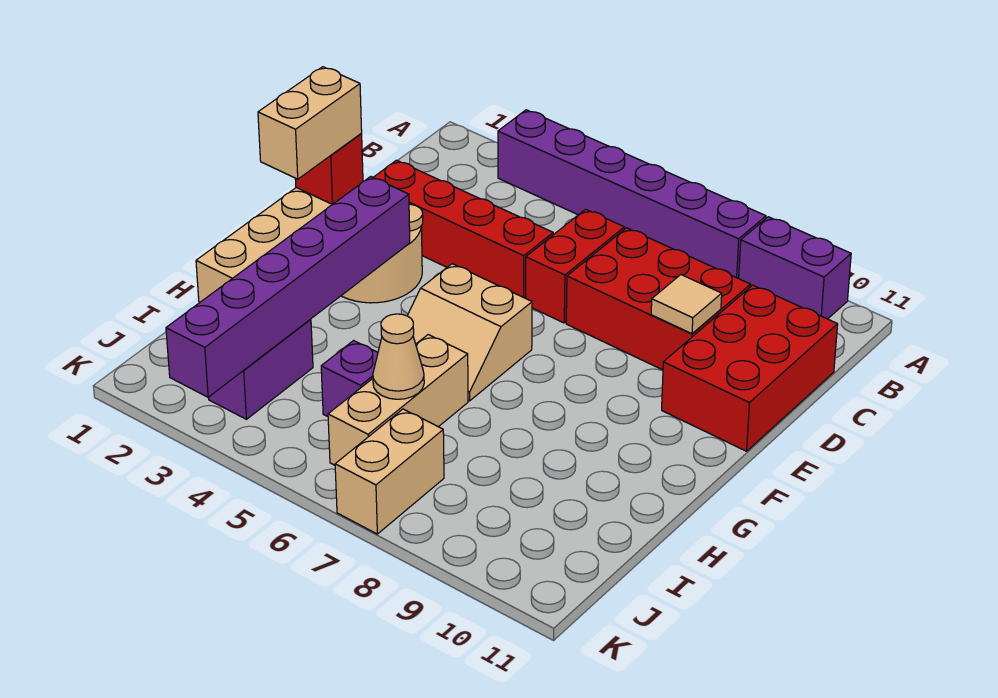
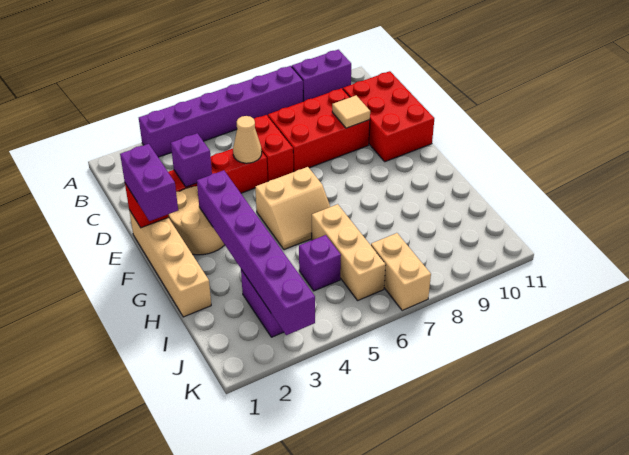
none -> purple 1x1 brick [171,133,212,187]
tan 1x2 brick [258,67,362,179] -> purple 1x2 brick [120,144,178,221]
tan 1x1 cone [373,314,424,399] -> tan 1x1 cone moved to [233,116,262,163]

